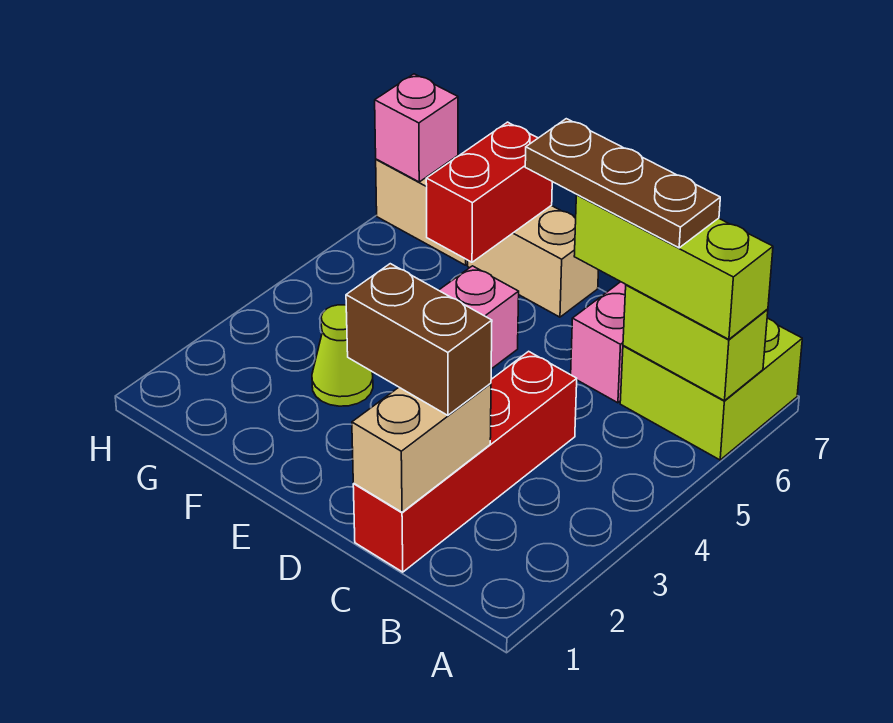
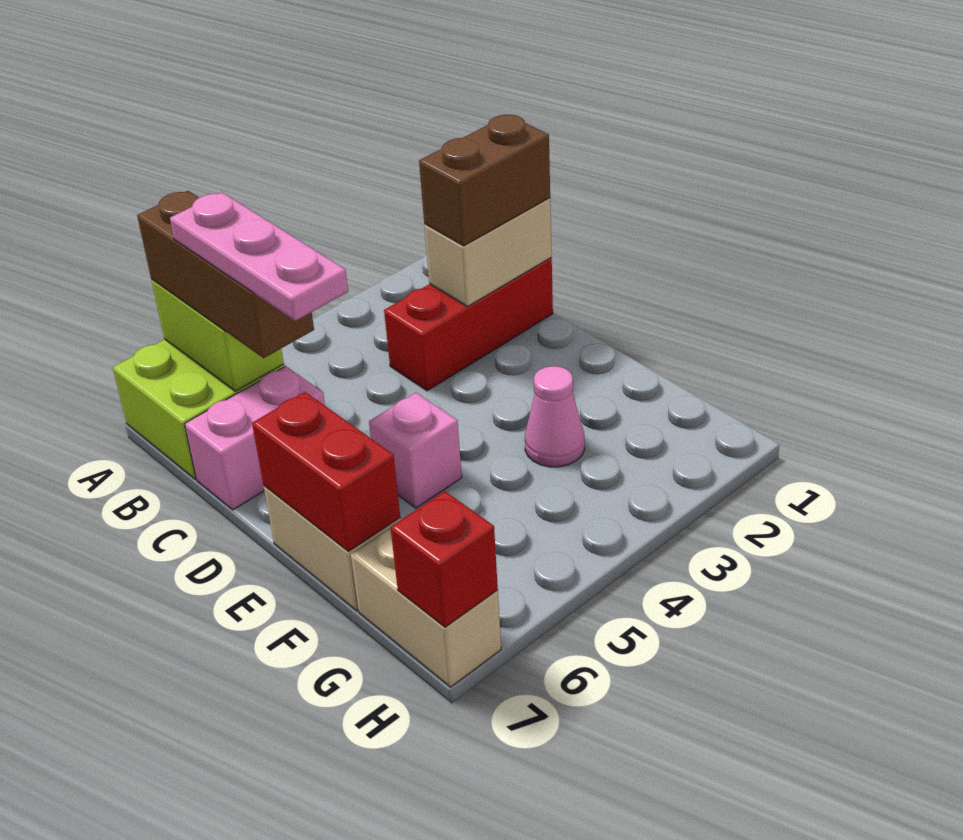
lime 1x3 brick [574,195,773,339] -> brown 1x3 brick [137,191,314,358]
brown 1x3 plate [525,119,720,248] -> pink 1x3 plate [170,192,348,321]
red 1x4 brick [353,351,577,572] -> red 1x3 brick [384,258,553,391]
brown 1x2 brick [346,264,492,415] -> brown 1x2 brick turned to [419,115,550,246]
lime 1x1 cone [312,305,373,406] -> pink 1x1 cone [525,366,585,467]
red 1x2 brick [426,122,552,262] -> red 1x2 brick turned to [252,392,400,551]
pink 1x1 brick [375,74,458,182] -> red 1x1 brick [390,491,498,627]

